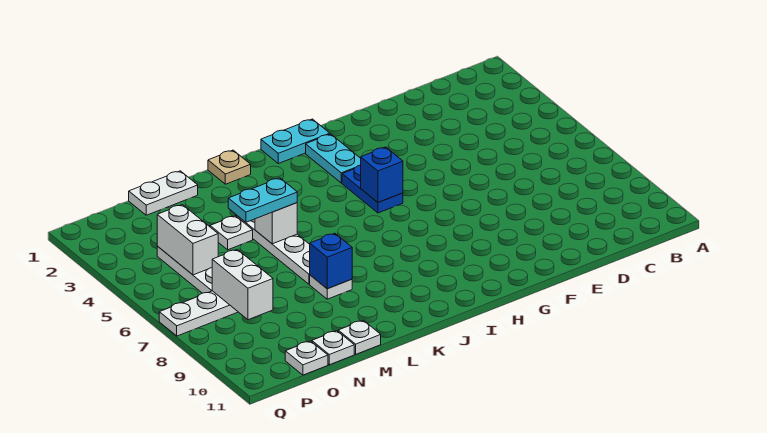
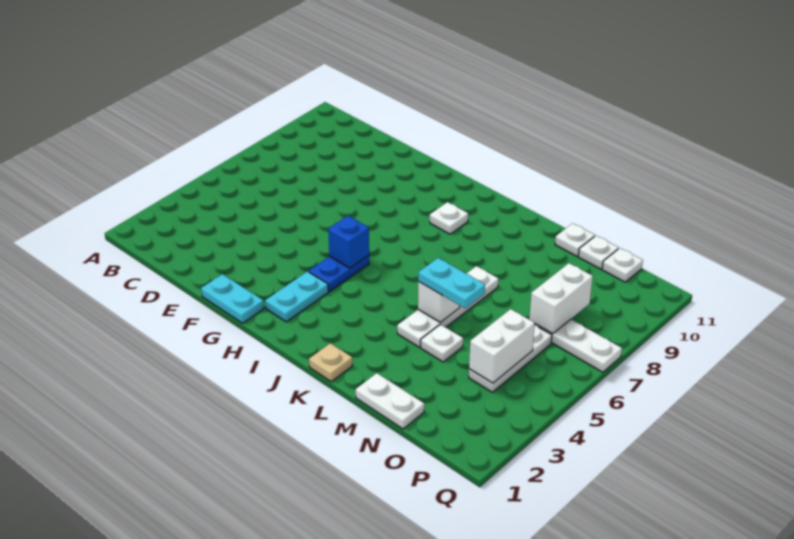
cyan 1x2 plate [261,119,330,164] -> cyan 1x2 plate moved to [201,274,264,323]
white 1x1 plate [310,275,352,299] -> white 1x1 plate moved to [430,202,468,234]
blue 1x1 brick [310,233,352,289] -> none

